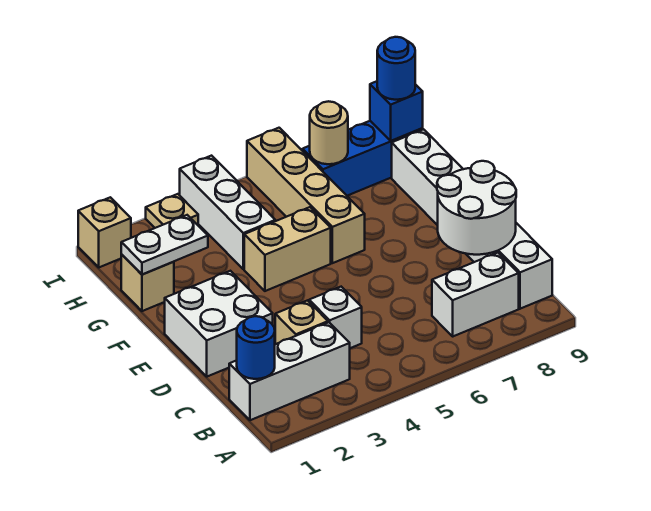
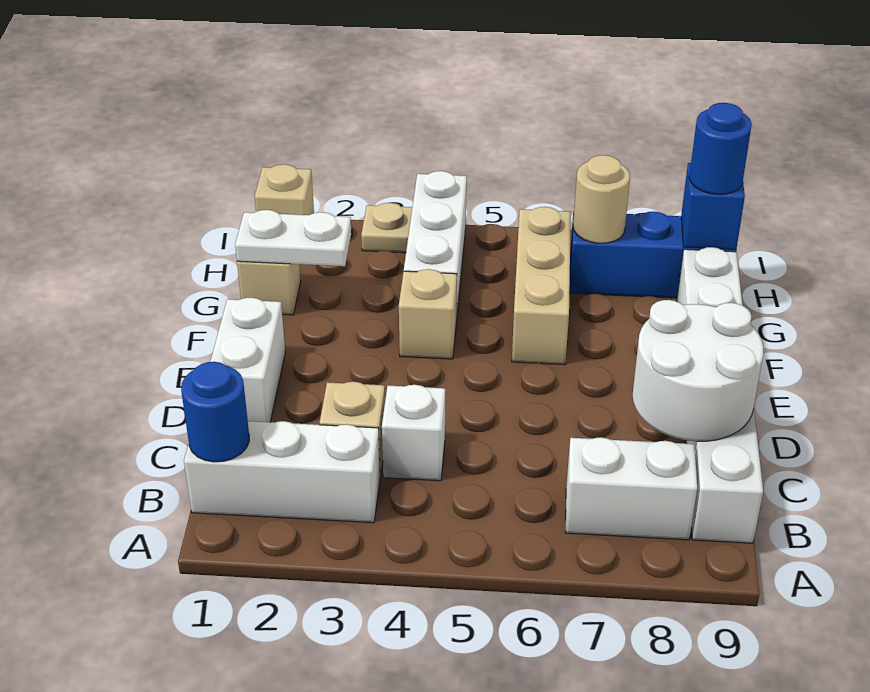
white 2x2 brick [165,271,273,377] -> white 1x2 brick [210,298,285,422]
tan 1x2 brick [244,207,331,291] -> tan 1x1 brick [399,269,457,359]
tan 1x4 brick [247,128,365,263] -> tan 1x3 brick [512,207,571,365]

